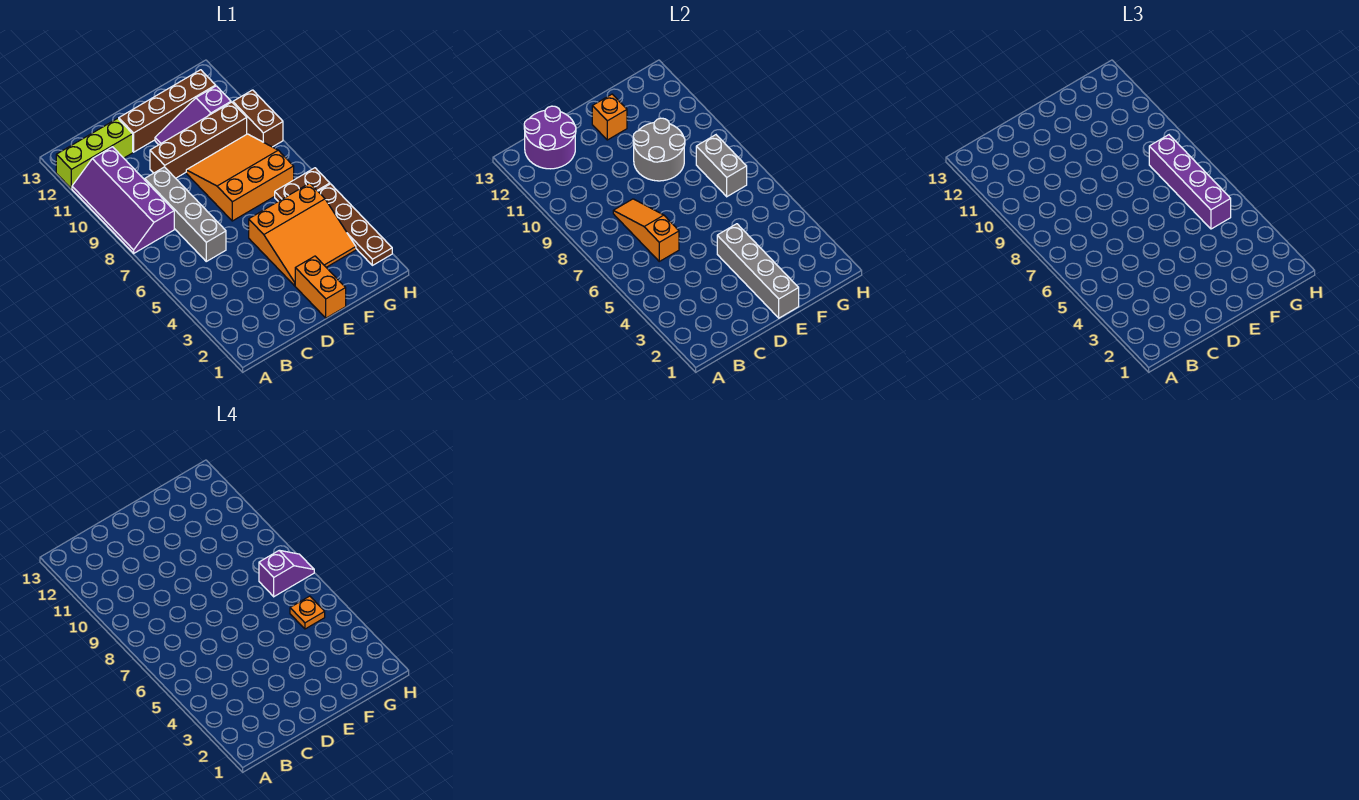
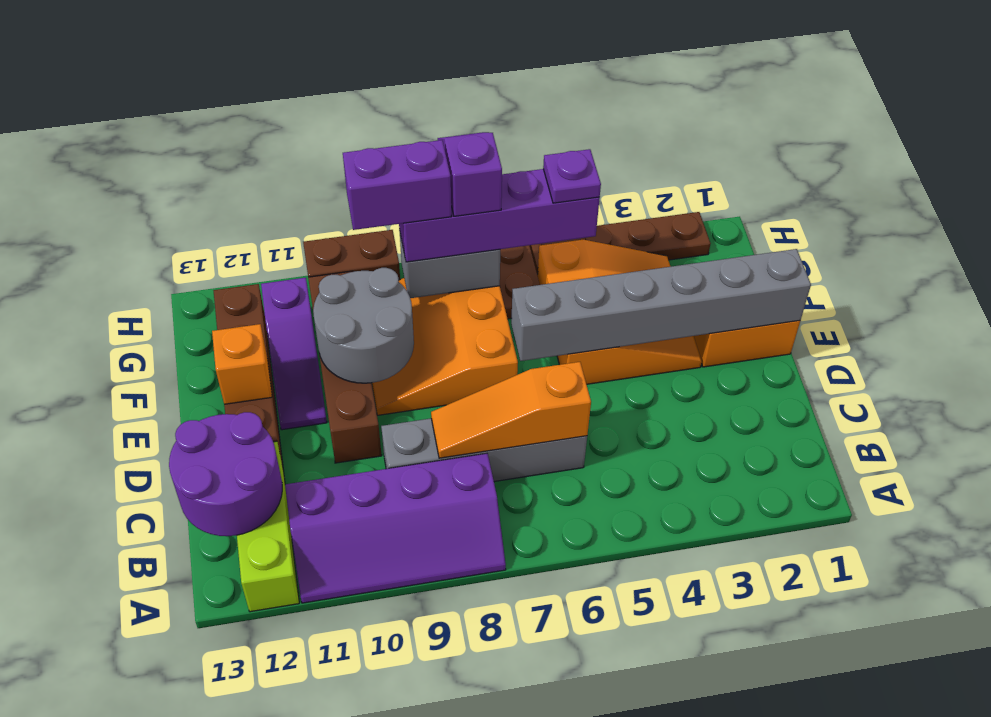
grey 1x4 brick [717,224,799,318] -> grey 1x6 brick [511,249,811,361]
orange 1x1 plate [290,596,325,629] -> purple 1x1 plate [543,149,601,203]
none -> purple 1x2 brick [343,140,451,230]

